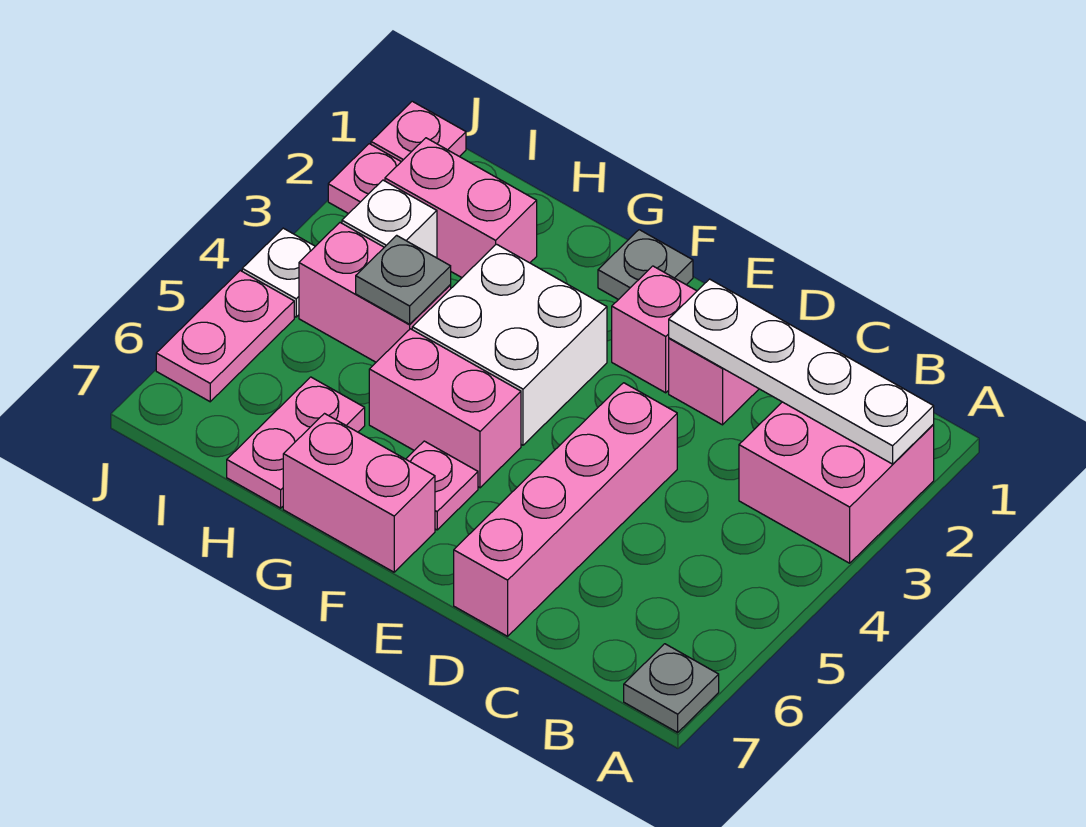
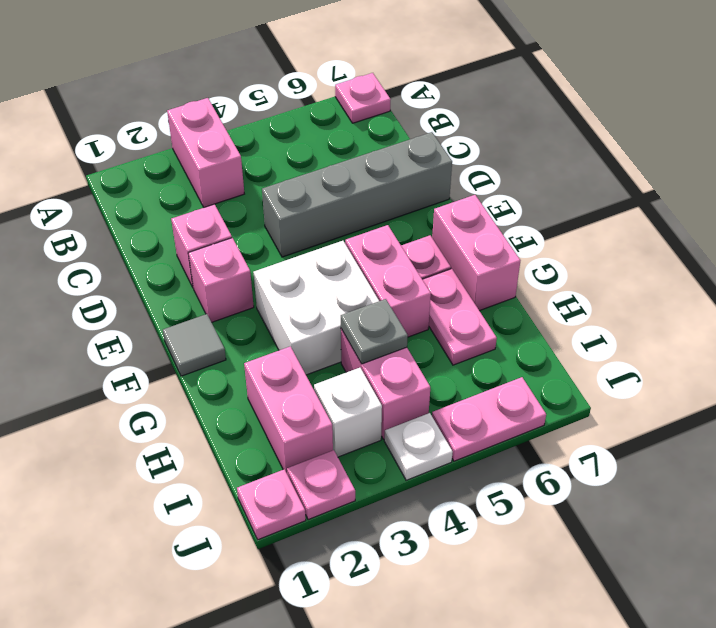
pink 2x2 brick [739,402,934,563] -> pink 1x2 brick [167,98,244,207]
white 1x4 plate [669,279,934,464] -> none
grey 1x1 plate [624,644,719,732] -> pink 1x1 plate [335,73,391,123]
pink 1x4 brick [454,383,677,636] -> grey 1x4 brick [262,132,452,257]
grey 1x1 plate [598,230,693,300] -> grey 1x1 tile [163,314,226,376]
pink 1x2 plate [227,377,365,508] -> pink 1x2 plate turned to [422,269,497,365]

